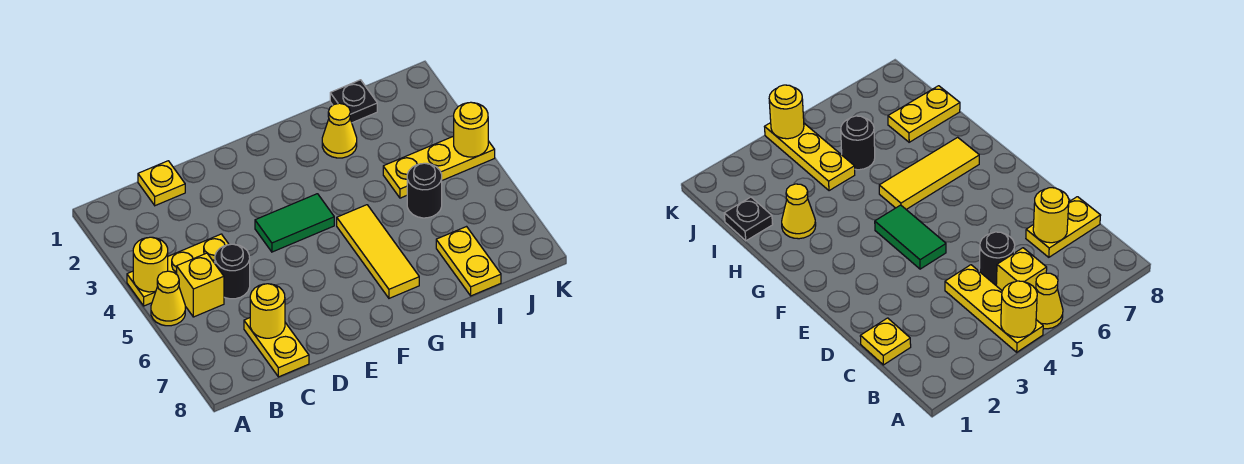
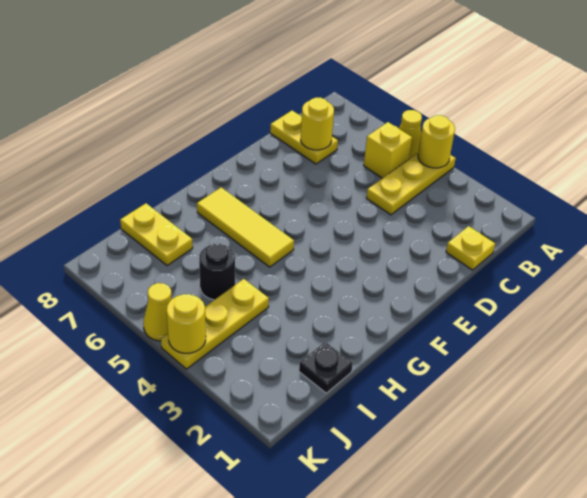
black 1x1 round brick [215,244,250,299] -> none
green 1x2 tile [255,194,334,252] -> none
yellow 1x1 cone [322,103,357,158] -> yellow 1x1 cone moved to [143,283,172,341]

